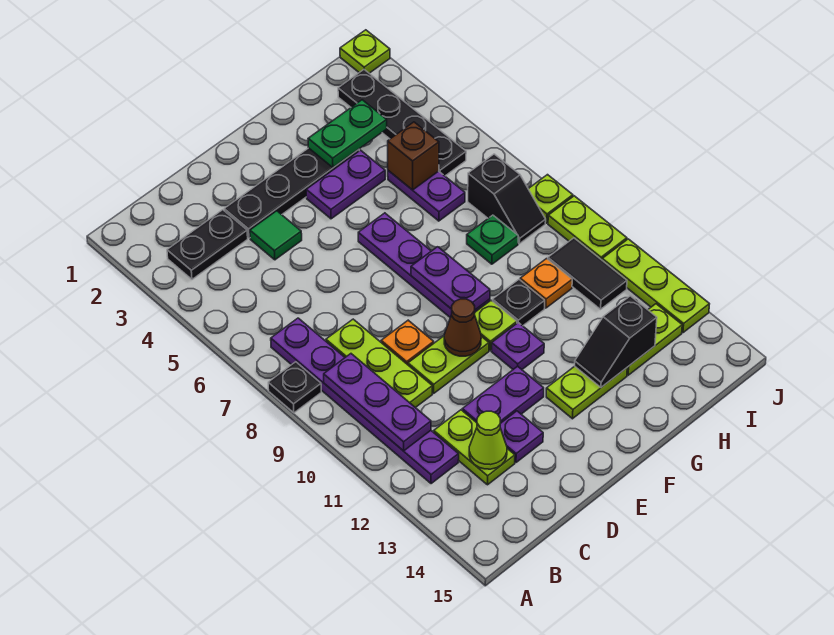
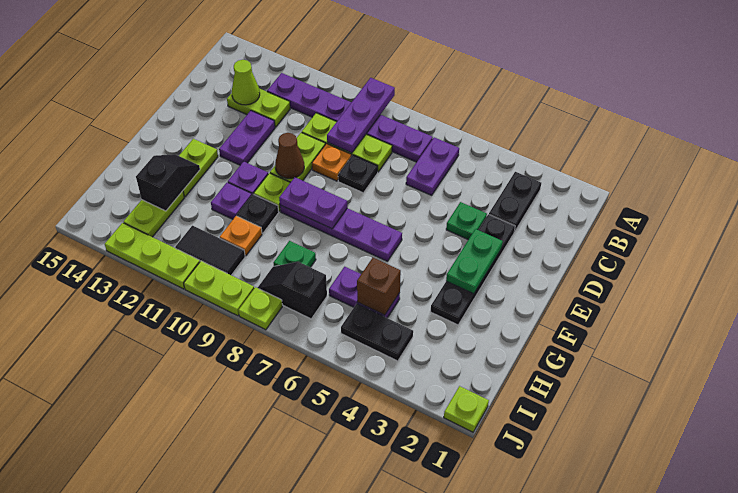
black 1x1 plate [268,362,321,413] -> black 1x1 plate moved to [338,155,378,193]
purple 1x3 plate [324,354,431,451] -> purple 1x3 plate turned to [327,78,395,153]
green 1x1 tile [250,211,302,260] -> green 1x1 plate [446,202,487,240]
purple 1x1 plate [500,411,543,462] -> purple 1x1 plate moved to [211,182,252,219]
purple 1x2 plate [306,150,385,219] -> purple 1x2 plate moved to [406,137,459,195]
green 1x2 plate [308,100,387,168] -> green 1x2 plate moved to [446,229,503,294]
black 1x4 plate [338,70,466,176] -> black 1x2 plate [341,304,413,361]

